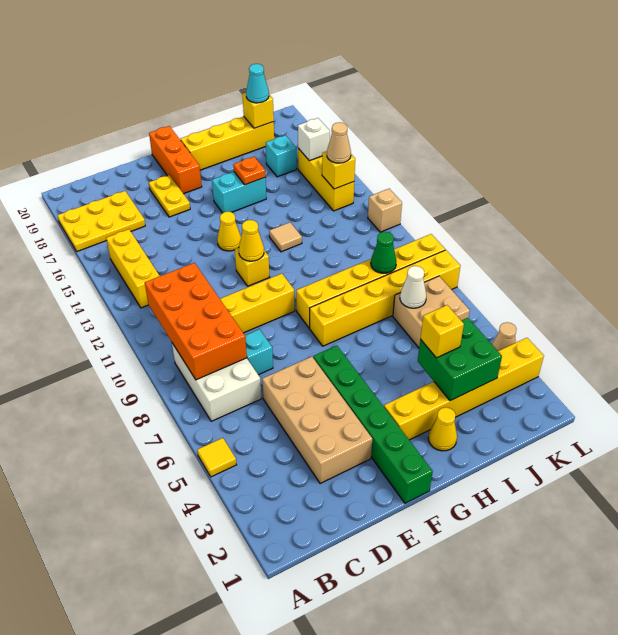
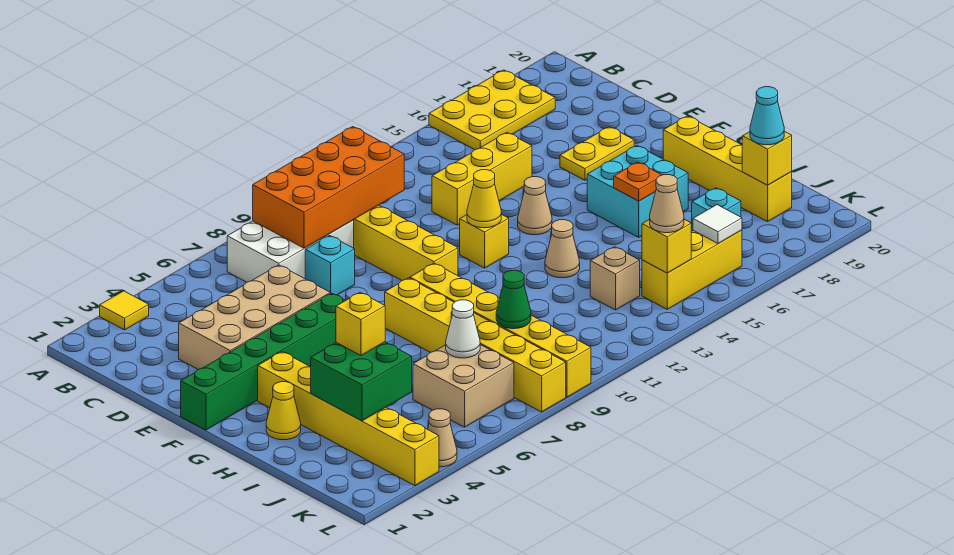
yellow 1x1 tile [197,438,236,477] -> yellow 1x1 tile moved to [100,291,149,330]
yellow 2x3 plate [57,191,145,251] -> yellow 2x3 plate turned to [429,70,555,150]
yellow 1x3 brick [106,229,159,308] -> yellow 1x3 brick moved to [432,133,532,225]
yellow 1x1 cone [217,212,241,251] -> tan 1x1 cone [518,177,552,235]
orange 1x3 brick [149,126,202,194] -> none
cyan 1x2 brick [212,172,266,213] -> cyan 2x2 brick [587,145,688,237]
tan 1x1 tile [269,222,302,252] -> tan 1x1 cone [545,220,580,278]
white 1x1 brick [298,118,330,161] -> white 1x1 tile [693,205,742,244]
tan 1x1 brick [368,189,402,232] -> tan 1x1 brick moved to [590,247,640,310]

